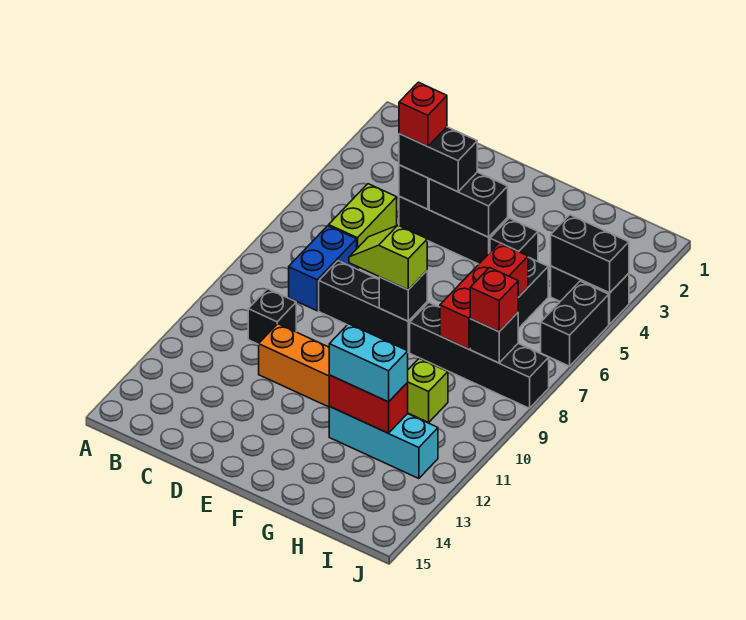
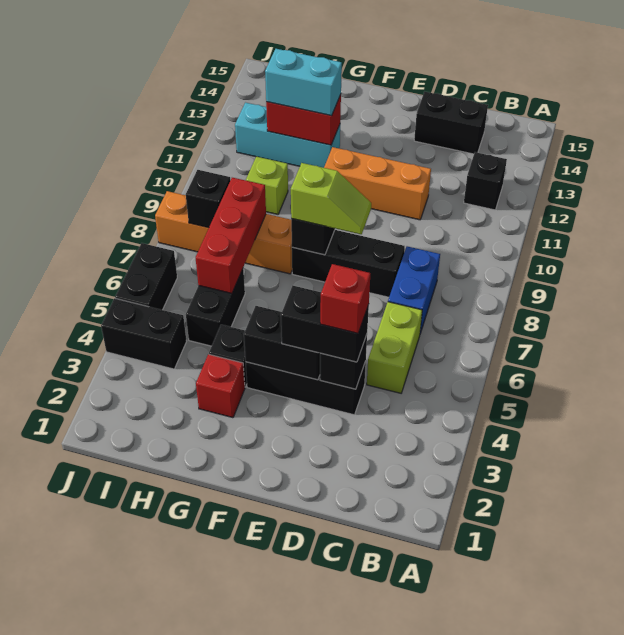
black 1x1 brick [248,289,296,344] -> black 1x1 brick moved to [464,152,507,210]
black 1x4 brick [410,303,549,408] -> orange 1x4 brick [155,191,292,274]
black 1x2 brick [551,215,629,293] -> black 1x2 brick moved to [414,92,488,154]
red 1x1 brick [470,268,518,332] -> red 1x1 brick moved to [196,354,245,418]

